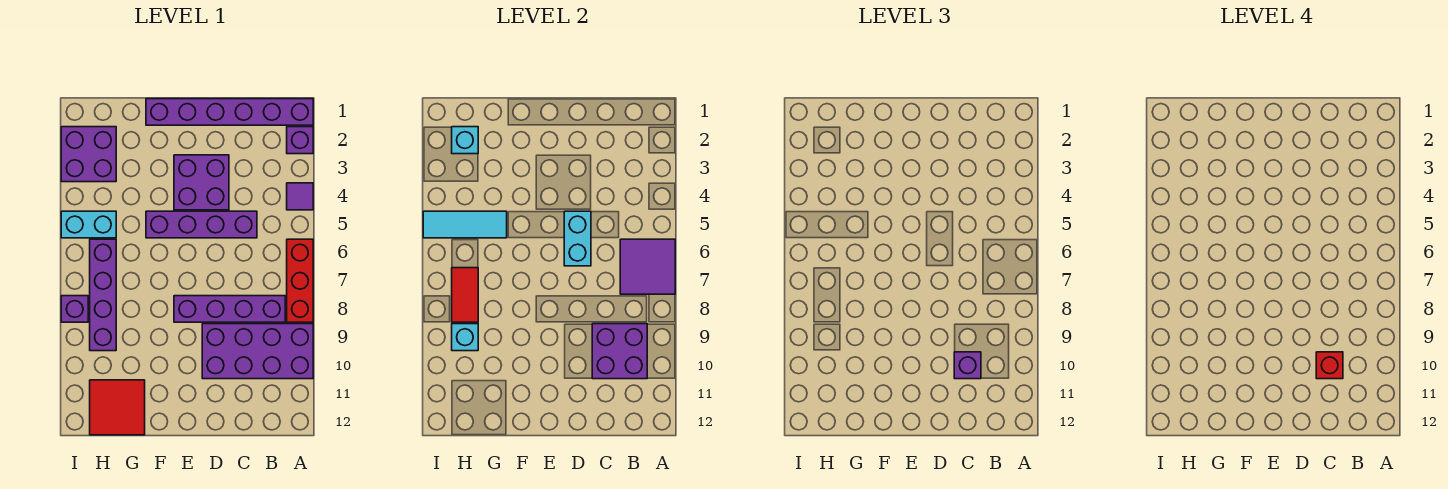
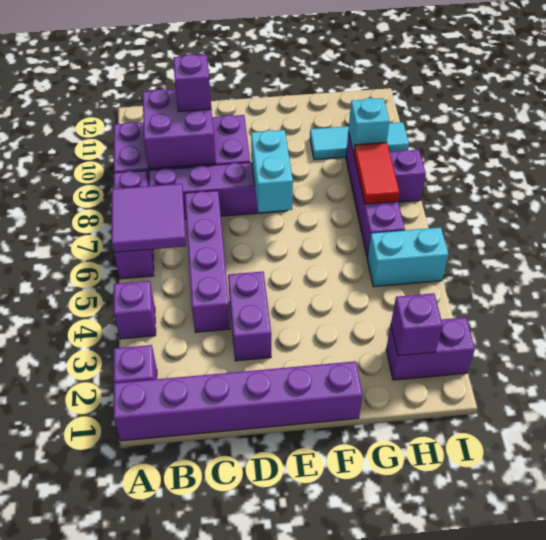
purple 1x1 tile [287,183,313,210] -> purple 1x1 brick [114,281,156,339]
red 1x3 brick [287,239,313,322] -> purple 1x3 brick [114,170,154,279]
purple 1x4 brick [146,211,257,238] -> purple 1x4 brick turned to [185,191,230,332]
red 1x1 brick [1316,352,1343,379] -> none
purple 2x2 brick [174,155,229,210] -> purple 1x2 brick [228,271,271,361]
cyan 1x2 brick [564,211,591,266] -> cyan 1x2 brick moved to [251,130,293,213]
cyan 1x3 tile [423,211,507,238] -> cyan 1x3 tile moved to [310,122,409,160]
red 2x2 tile [90,380,145,435] -> none
purple 2x2 brick [61,127,116,182] -> purple 1x2 brick [386,317,475,380]
cyan 1x1 brick [452,127,478,154] -> purple 1x1 brick [391,293,443,356]

